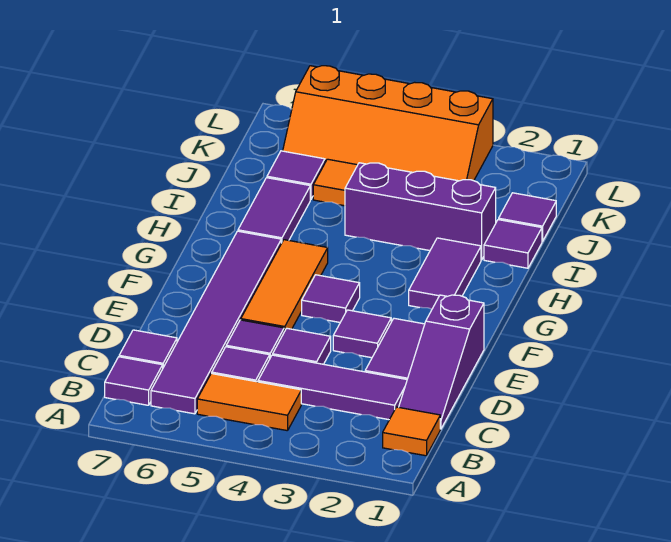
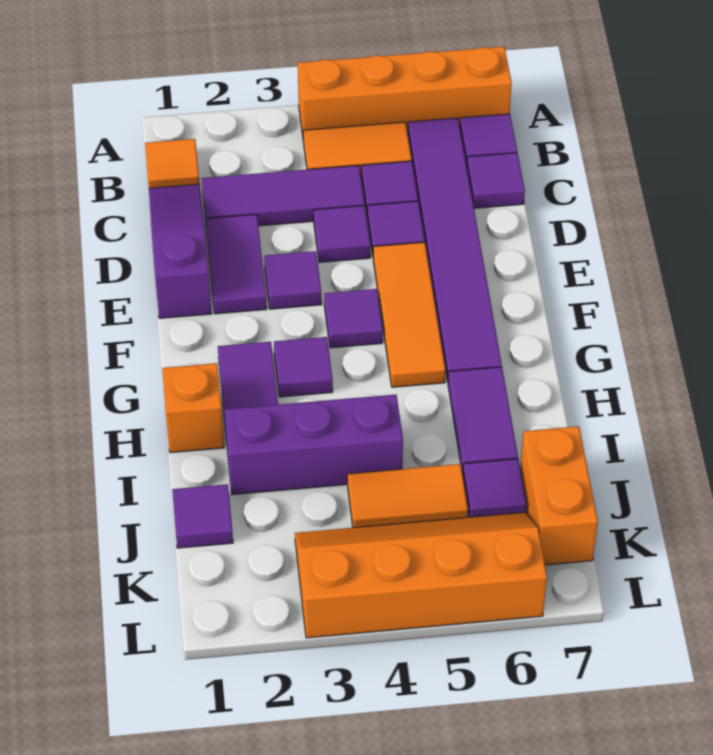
none -> orange 1x4 brick [298,47,512,142]
none -> orange 1x1 brick [162,363,224,453]
purple 1x1 tile [484,220,542,268] -> purple 1x1 tile moved to [274,337,333,397]
none -> orange 1x2 brick [520,426,598,565]

